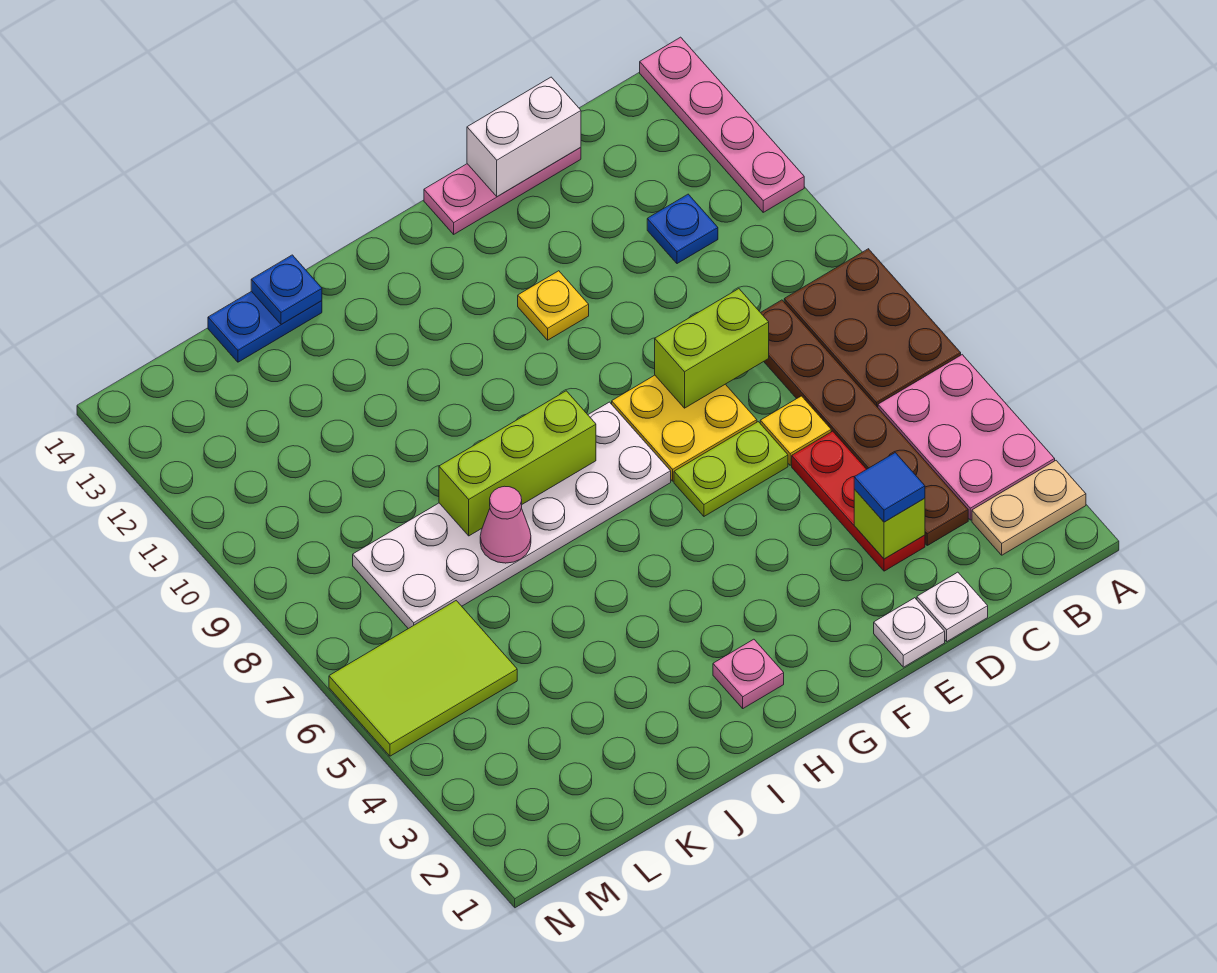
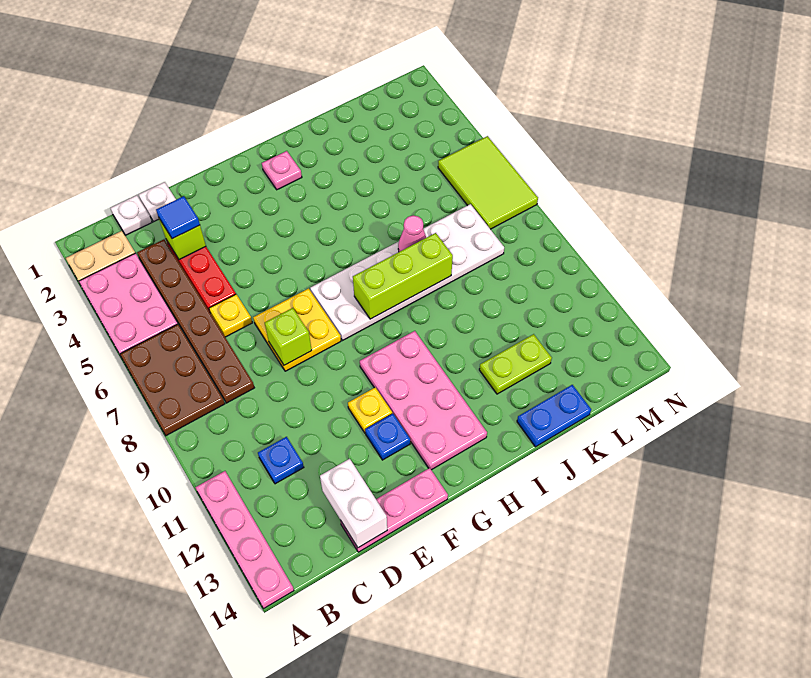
lime 1x2 brick [655,289,769,408] -> lime 1x1 brick [265,308,312,365]
white 1x2 brick [467,77,581,196] -> white 1x2 brick turned to [320,459,387,548]
white 1x1 plate [874,598,945,667] -> white 1x1 plate moved to [110,195,152,235]
lime 1x2 plate [674,422,788,516] -> lime 1x2 plate moved to [479,334,552,394]
none -> pink 2x4 plate [360,331,487,470]
blue 1x1 plate [251,255,322,325] -> blue 1x1 plate moved to [365,414,410,460]
lime 2x3 tile [329,601,517,756] -> lime 2x3 tile turned to [438,136,538,229]

